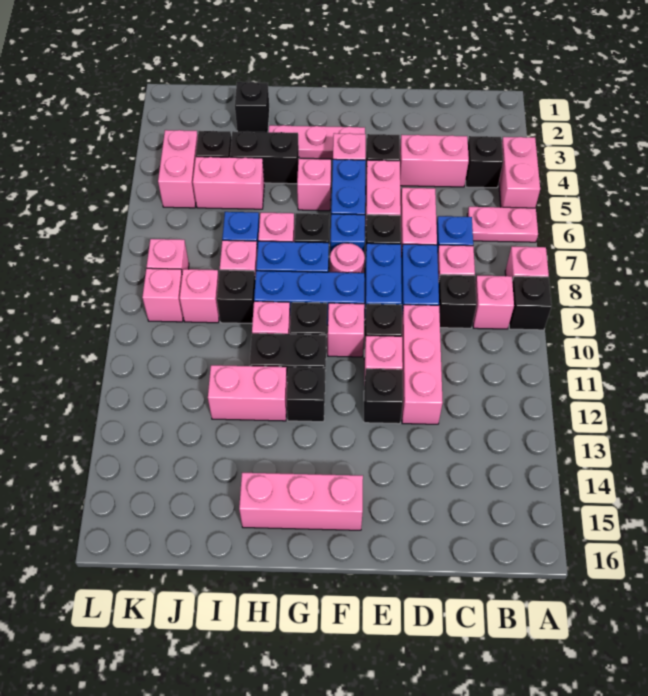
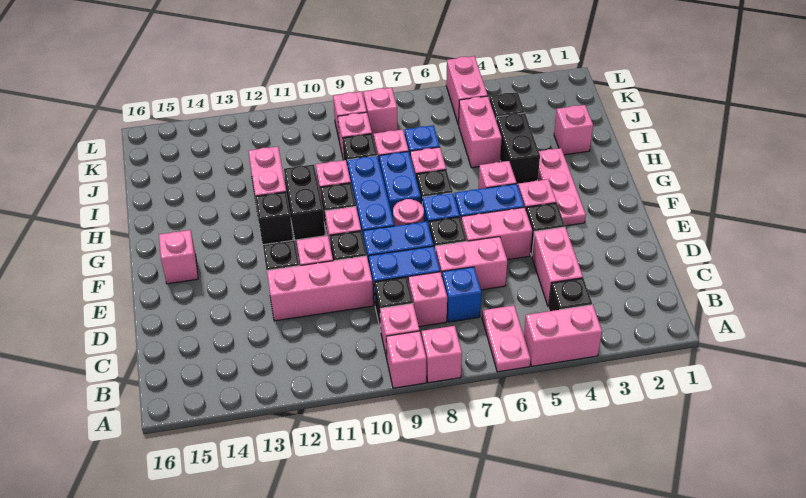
black 1x1 brick [509,276,552,330] -> pink 1x1 brick [386,331,426,388]
pink 1x3 brick [239,473,363,530] -> pink 1x1 brick [159,230,198,284]
black 1x1 brick [235,82,270,132] -> pink 1x1 brick [554,105,593,155]
pink 1x2 brick [158,130,198,208] -> pink 1x2 brick turned to [446,56,488,125]

